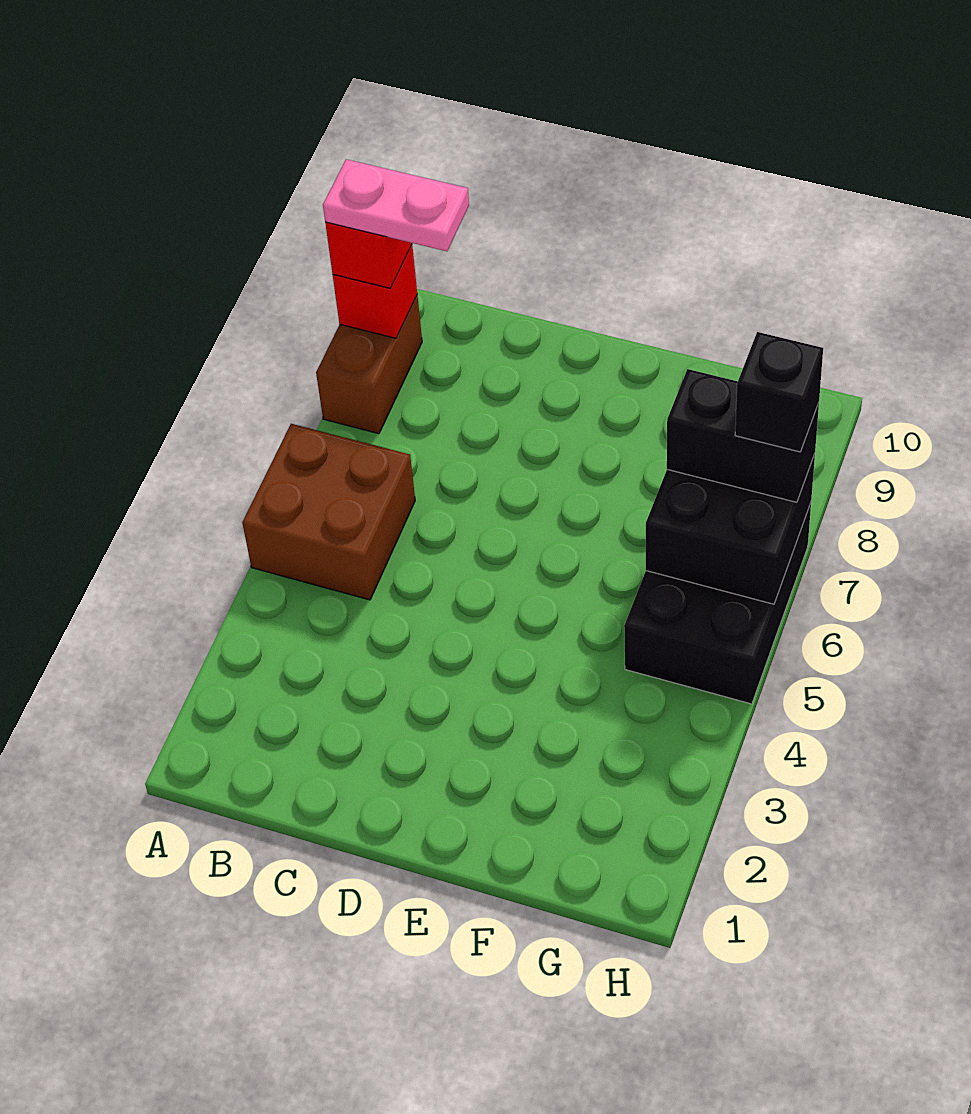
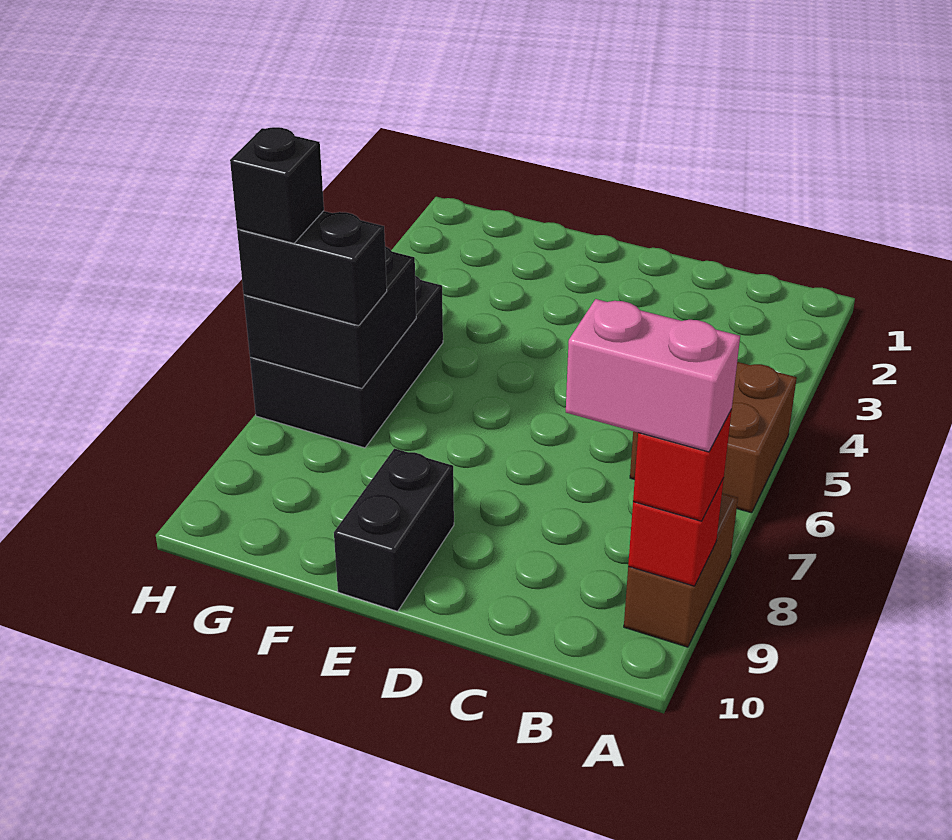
pink 1x2 plate [323,159,469,251] -> pink 1x2 brick [566,299,740,452]
none -> black 1x2 brick [334,449,454,611]

